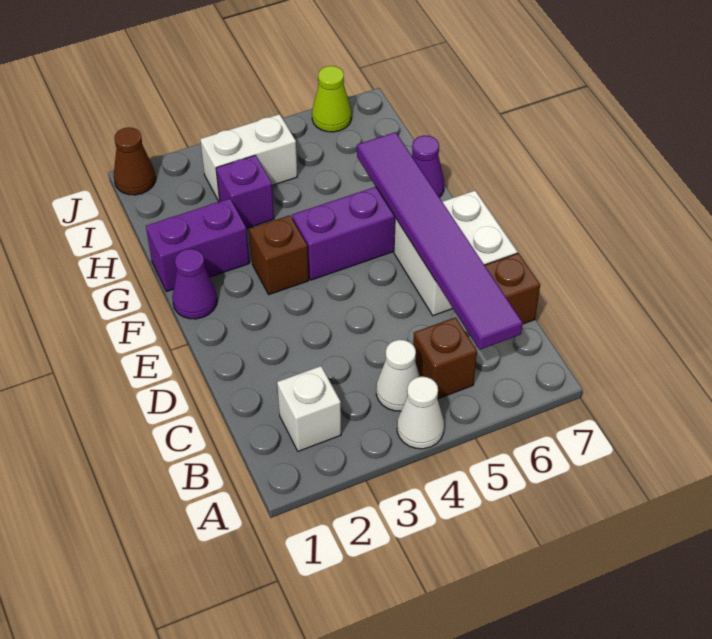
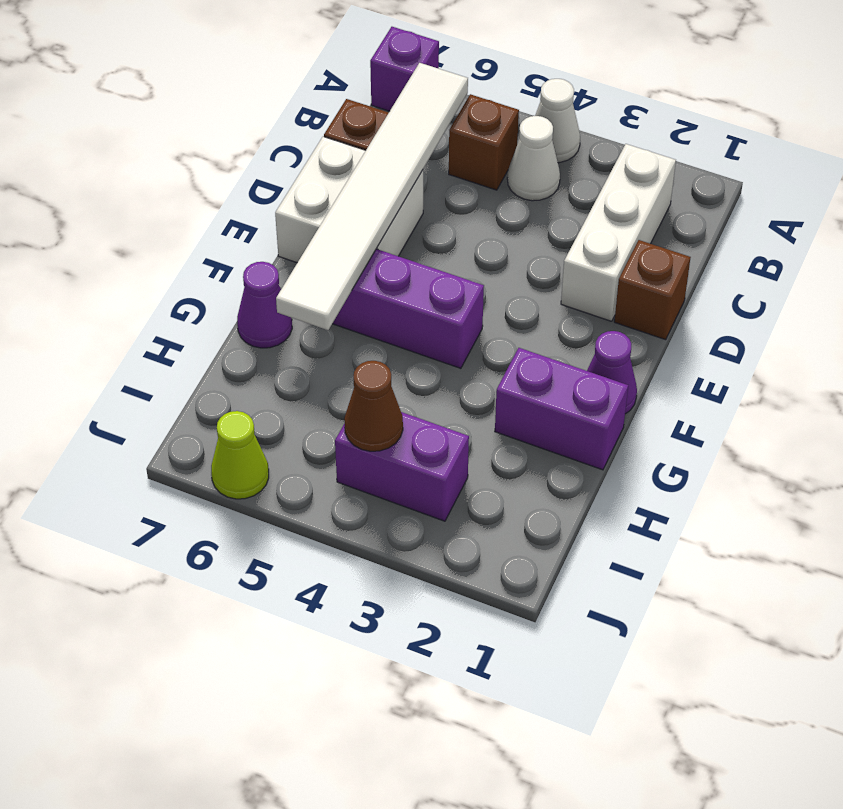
white 1x1 brick [277,366,341,451] -> white 1x3 brick [561,144,676,321]
purple 1x6 tile [357,132,523,350] -> white 1x6 tile [276,63,468,330]
brown 1x1 brick [249,215,309,295] -> brown 1x1 brick moved to [614,240,691,340]
purple 1x1 brick [216,155,274,229] -> purple 1x1 brick moved to [370,27,439,111]
white 1x2 brick [200,114,297,202] -> purple 1x2 brick [335,412,469,521]
brown 1x1 cone [114,127,156,195] -> brown 1x1 cone moved to [344,361,403,451]

